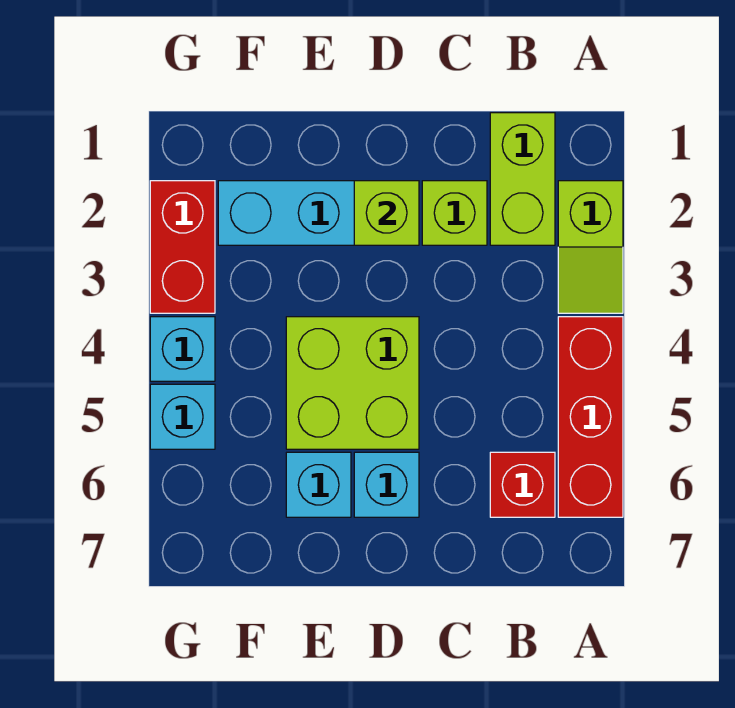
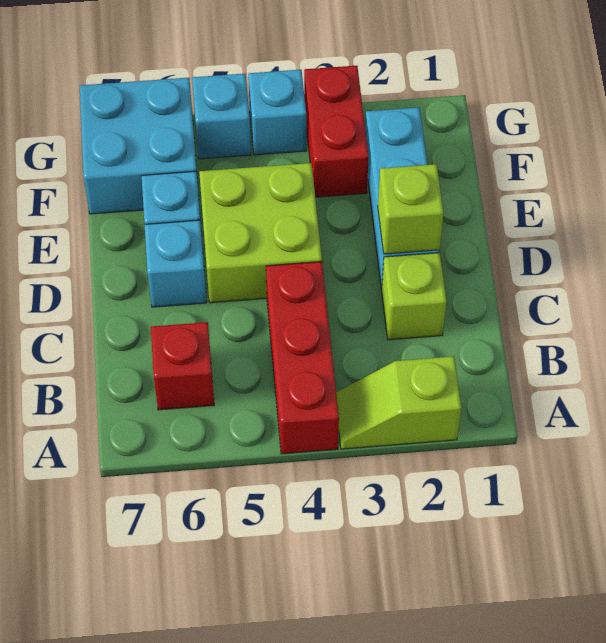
red 1x3 brick [558,317,623,517] -> red 1x3 brick turned to [266,262,339,454]
lime 1x2 brick [490,113,555,245] -> none
none -> cyan 2x2 brick [80,78,198,214]
red 1x2 brick [150,181,215,313] -> red 1x2 brick turned to [304,66,369,197]

